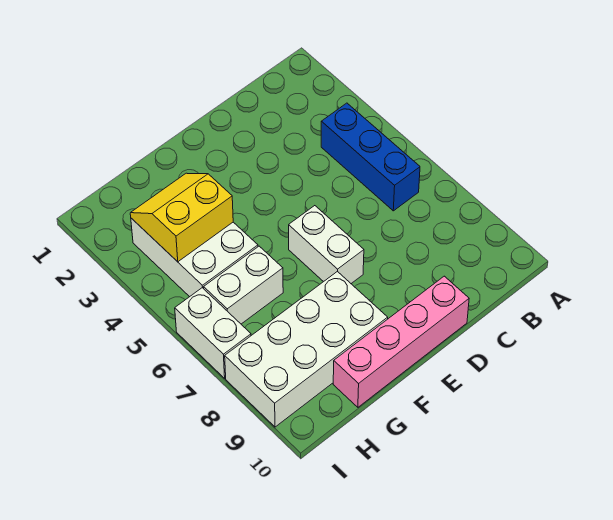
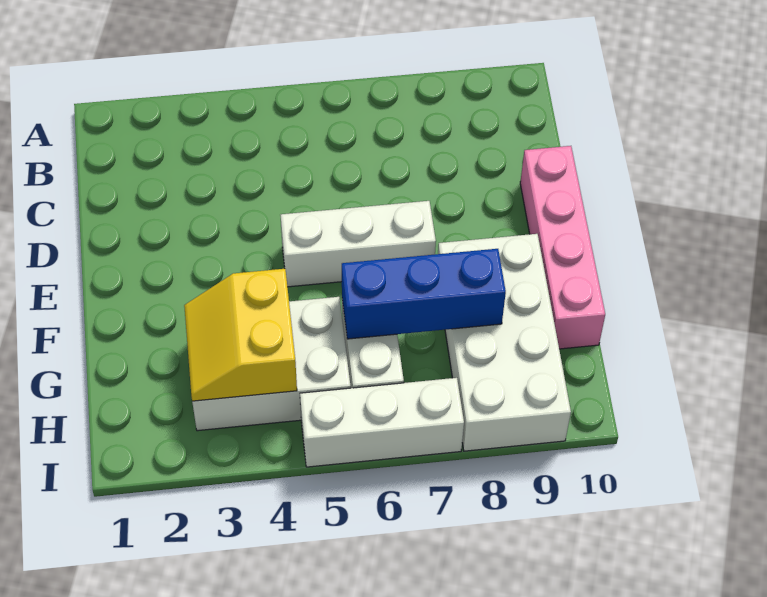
blue 1x3 brick [321,103,420,211] -> blue 1x3 brick moved to [342,249,506,339]
white 1x2 brick [289,206,364,283] -> white 1x3 brick [280,201,436,287]
white 1x2 brick [175,288,251,378] -> white 1x3 brick [300,378,464,467]

